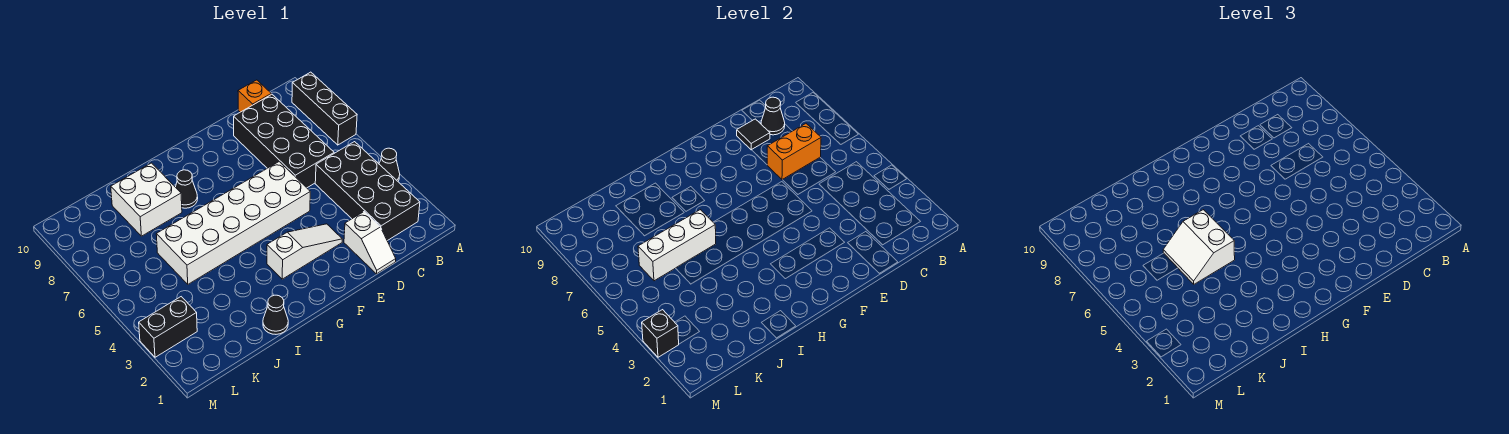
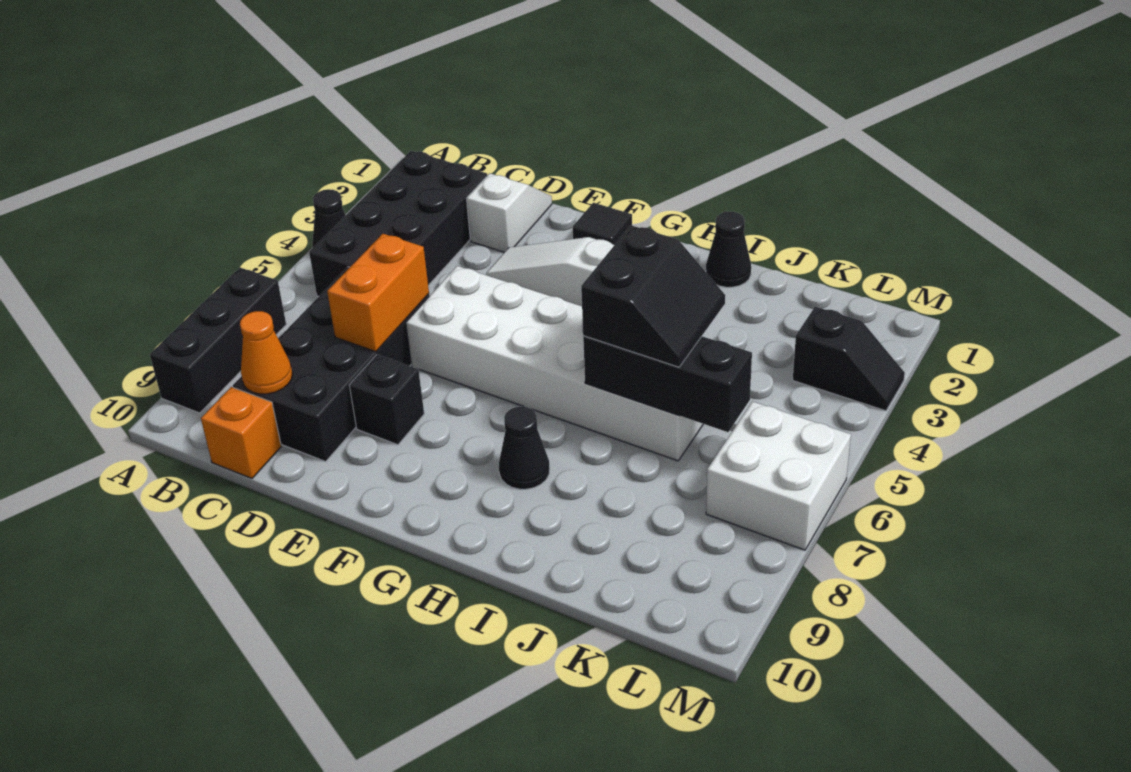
orange 1x2 brick [767,124,821,180] -> orange 1x2 brick turned to [327,234,429,352]
black 1x1 cone [761,97,785,135] -> orange 1x1 cone [240,311,293,394]
black 1x1 tile [737,119,770,150] -> black 1x1 tile moved to [573,203,632,245]
white 2x2 slope [1163,210,1235,284] -> black 2x2 slope [581,225,725,367]
white 1x3 brick [638,210,716,281] -> black 1x3 brick [583,336,752,432]
white 2x2 brick [111,163,182,236] -> white 2x2 brick moved to [706,401,851,550]
black 1x2 brick [139,297,197,357] -> black 1x2 slope [793,307,905,411]
black 1x1 brick [642,310,679,357] -> black 1x1 brick moved to [349,355,424,445]

